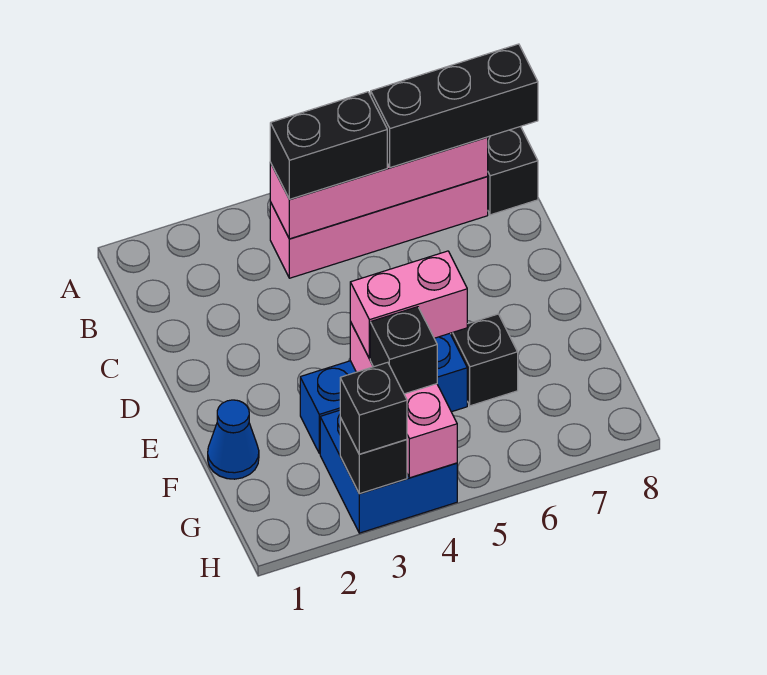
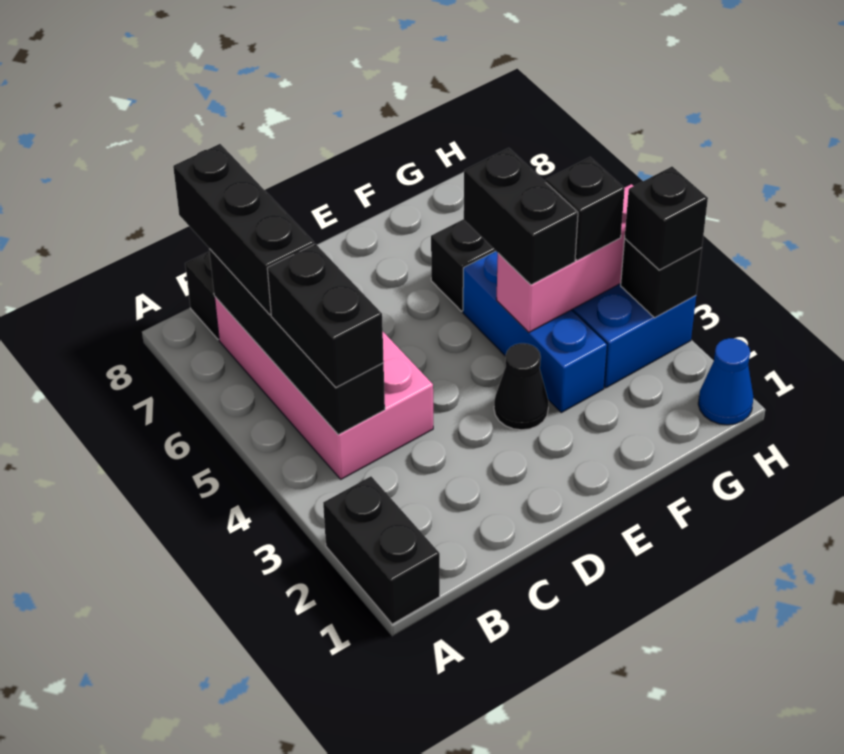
none -> black 1x2 brick [323,476,440,624]
pink 1x4 brick [270,177,488,278] -> pink 2x4 brick [214,296,433,479]
pink 1x4 brick [270,137,488,239] -> black 1x4 brick [209,249,385,435]
none -> black 1x1 cone [494,343,548,430]
blue 1x1 cone [208,400,259,479] -> blue 1x1 cone moved to [698,338,753,425]
pink 1x2 brick [350,251,467,359] -> black 1x2 brick [464,148,578,285]

